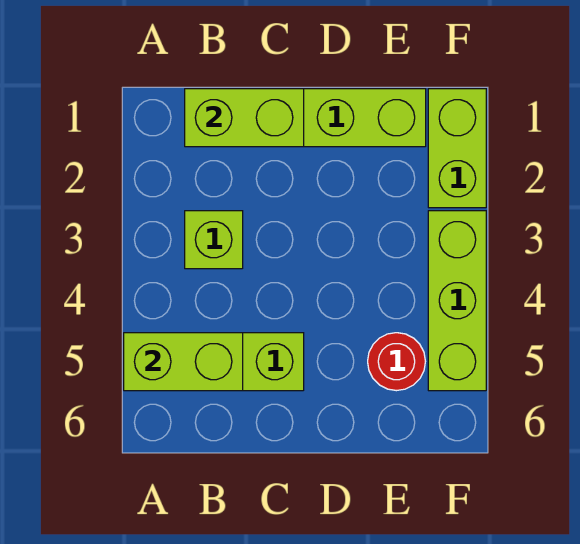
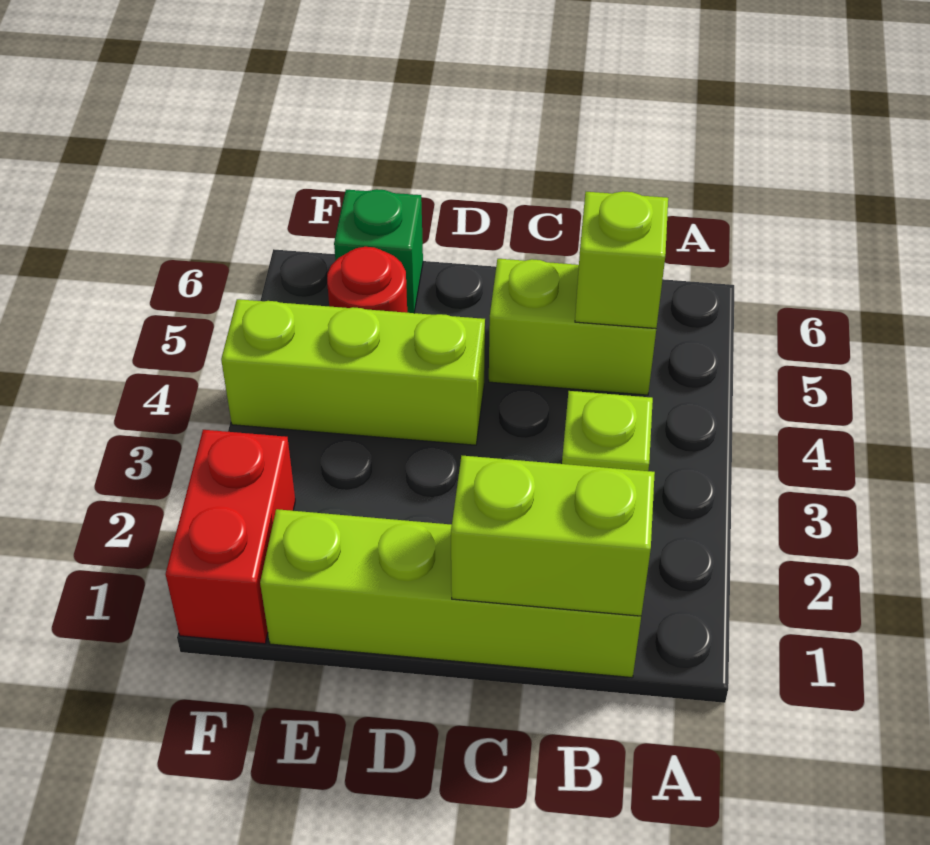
lime 1x2 brick [124,333,243,391] -> lime 1x1 brick [575,191,668,329]
none -> green 1x1 brick [334,189,423,313]
lime 1x2 brick [428,89,486,208] -> red 1x2 brick [165,430,295,644]
lime 1x3 brick [428,211,486,391] -> lime 1x3 brick turned to [221,299,485,445]

